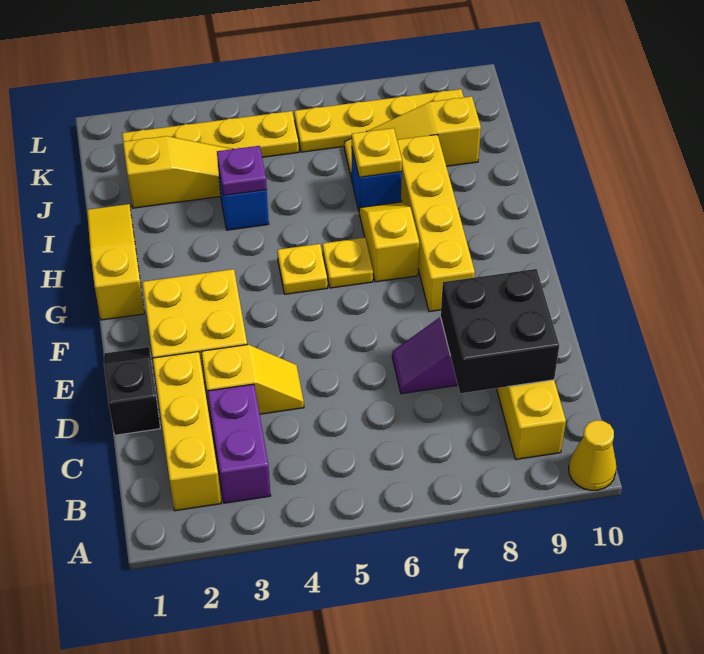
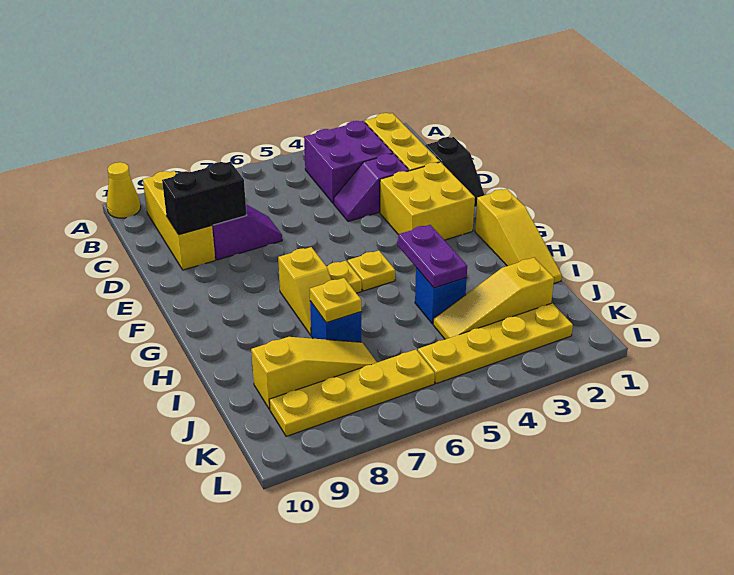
purple 1x2 brick [208,384,271,503] -> purple 2x2 brick [304,121,393,203]
black 2x2 brick [441,269,559,393] -> black 1x2 brick [162,162,246,235]
yellow 1x2 slope [201,345,304,419] -> purple 1x2 slope [334,154,409,221]
yellow 1x4 brick [397,135,475,312] -> none
purple 1x1 plate [217,146,267,195] -> purple 1x2 plate [398,225,467,288]

